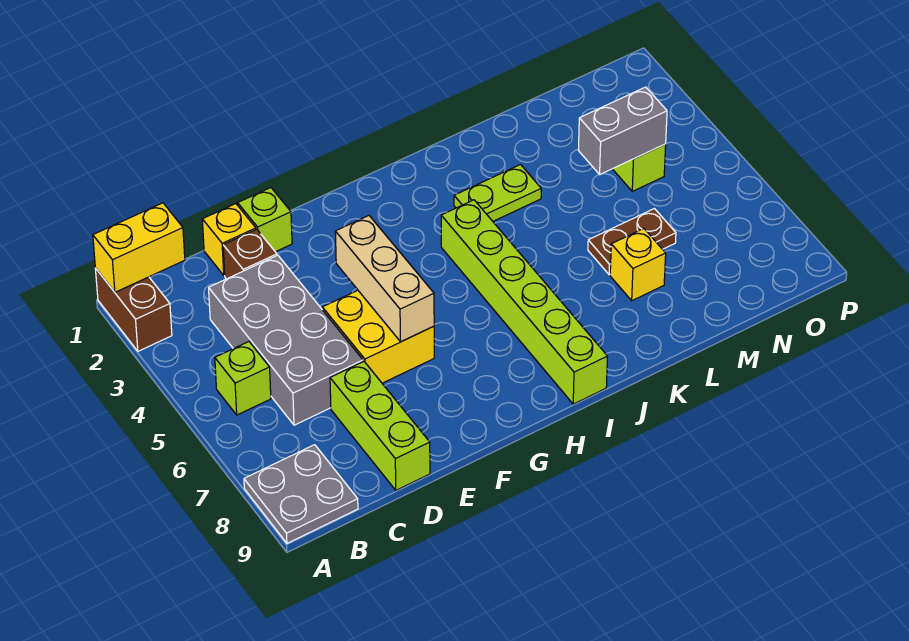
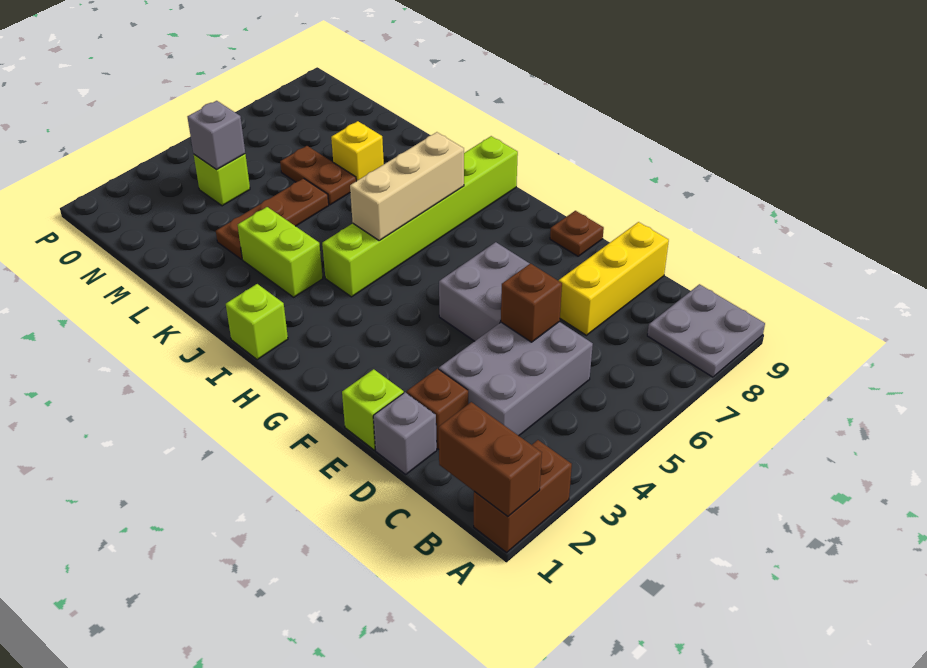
yellow 1x2 brick [93,203,185,292] -> brown 1x2 brick [439,402,542,516]
lime 1x1 brick [215,342,271,415] -> lime 1x1 brick moved to [226,284,288,360]
grey 2x4 brick [209,255,363,425] -> grey 2x3 brick [439,322,593,436]
yellow 1x1 brick [202,204,256,275] -> grey 1x1 brick [373,392,437,474]
none -> brown 1x1 brick [501,264,562,342]
lime 1x3 brick [330,362,430,490] -> yellow 1x3 brick [559,222,669,335]
yellow 2x2 brick [322,290,434,383] -> grey 2x2 brick [439,242,530,341]
tan 1x3 brick [335,216,434,342] -> tan 1x3 brick moved to [350,132,464,241]
none -> brown 1x1 plate [550,211,604,256]
lime 1x2 plate [454,165,541,221] -> lime 1x2 brick [238,207,323,297]
none -> brown 1x3 plate [216,178,329,259]
grey 1x2 brick [578,87,667,175] -> grey 1x1 brick [188,101,245,170]

